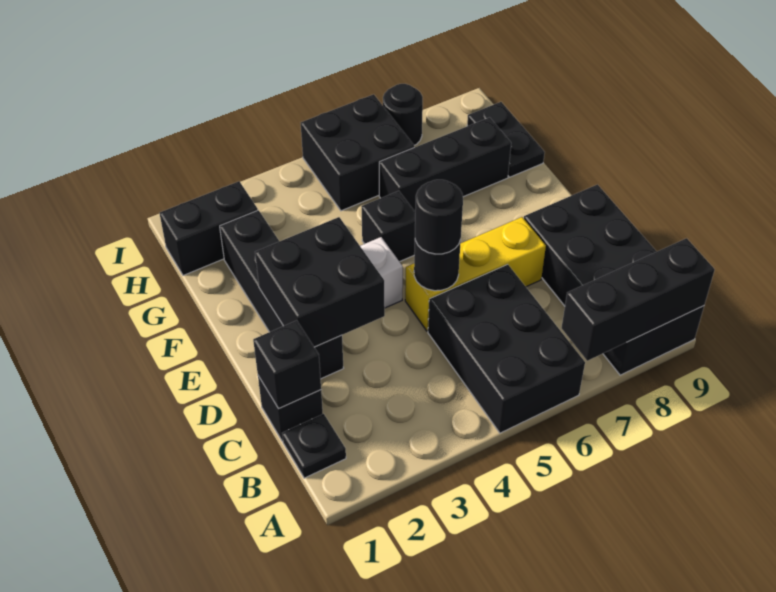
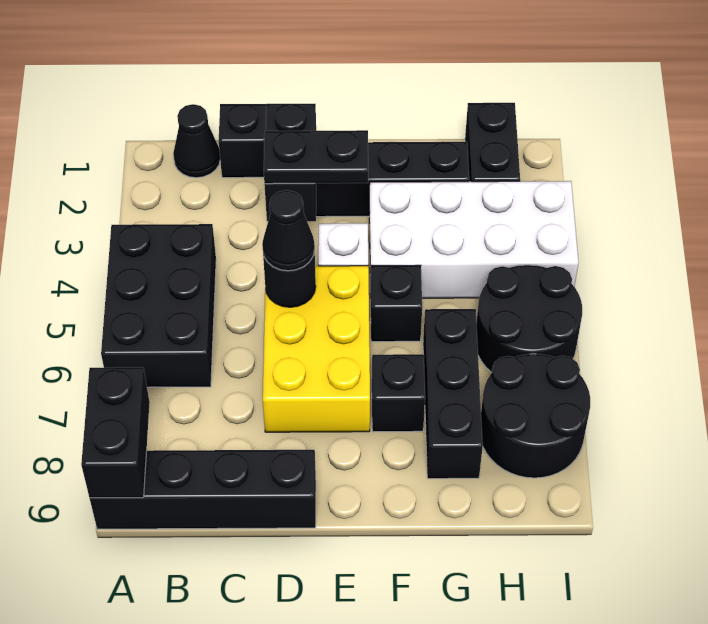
black 2x3 brick [428,264,585,433] -> black 2x3 brick turned to [101,224,216,387]
black 1x3 brick [562,238,715,361] -> black 1x2 brick [81,367,150,498]
black 2x4 brick [524,185,704,375] -> black 1x4 brick [90,450,316,529]
black 1x1 plate [282,414,346,478] -> black 1x1 cone [173,104,220,178]
black 1x1 brick [253,320,321,409] -> black 1x1 brick moved to [372,354,425,432]
black 2x2 brick [255,217,385,347] -> black 1x2 brick [264,104,316,221]
yellow 1x3 brick [405,217,546,331] -> yellow 2x3 brick [263,266,370,432]
black 1x1 round brick [415,180,463,254] -> black 1x1 cone [262,190,315,271]
none -> white 2x4 brick [369,181,578,298]
black 1x2 plate [467,102,545,177] -> black 1x2 plate moved to [264,130,368,184]
black 2x2 brick [301,94,414,211] -> black 2x2 round brick [477,265,582,373]
black 1x1 round brick [383,84,423,145] -> black 2x2 round brick [481,354,590,478]

